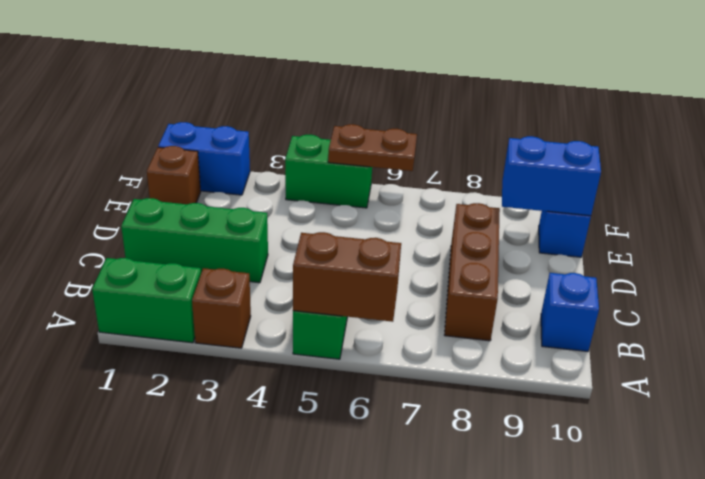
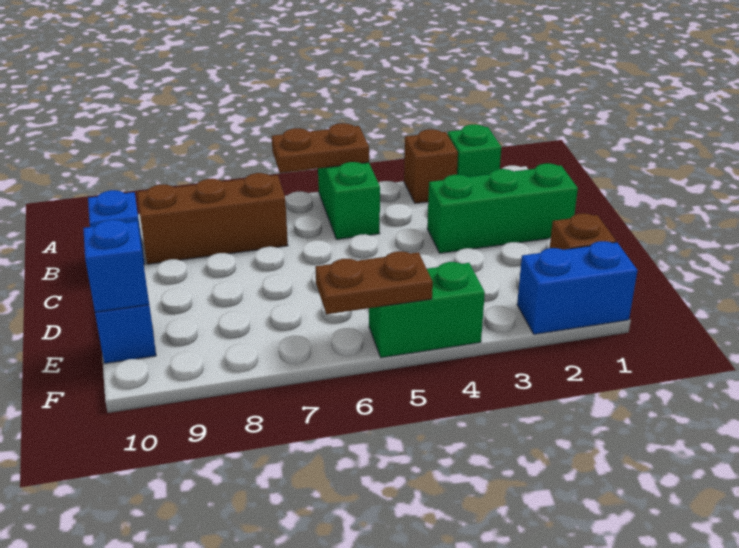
green 1x2 brick [92,258,201,343] -> green 1x1 brick [448,124,501,177]
brown 1x2 brick [293,232,401,322] -> brown 1x2 plate [272,123,369,173]
brown 1x3 brick [445,203,500,341] -> brown 1x3 brick turned to [137,173,288,264]
blue 1x2 brick [502,136,601,216] -> blue 1x1 brick [83,220,149,312]

